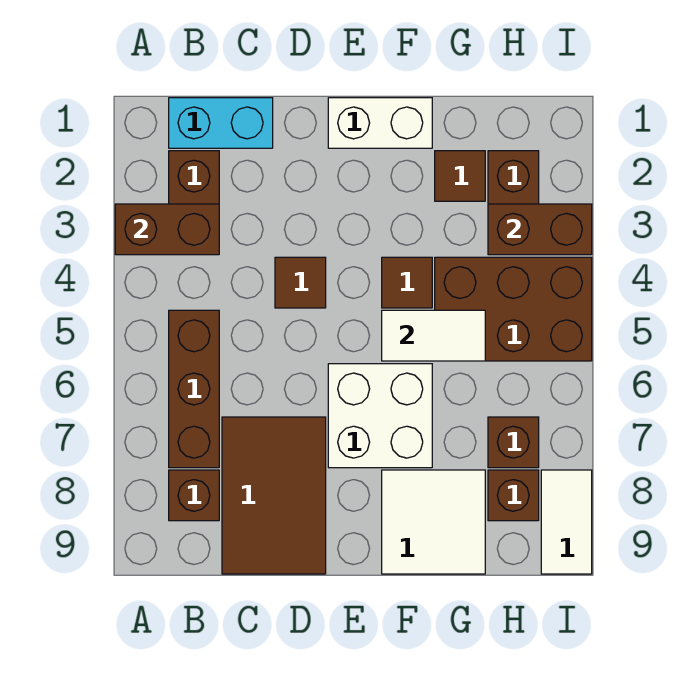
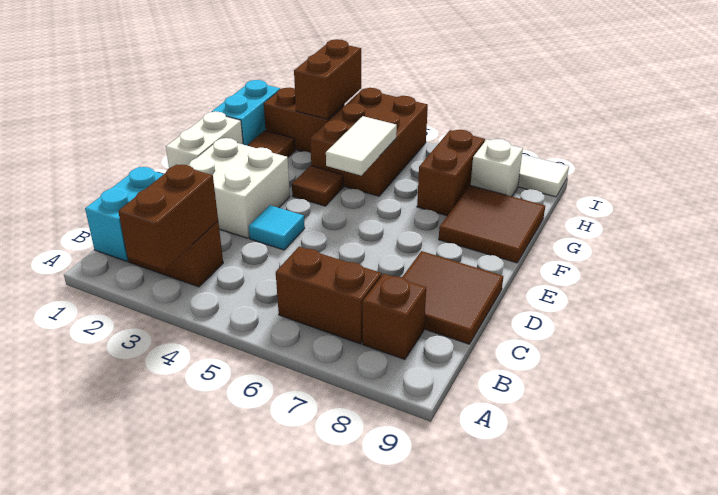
brown 1x3 brick [169,310,219,468] -> brown 1x2 brick [276,247,382,344]
brown 2x3 tile [222,417,326,574] -> brown 2x2 tile [402,251,503,344]
brown 1x1 tile [275,257,326,308] -> cyan 1x1 tile [249,205,305,250]
white 2x2 brick [328,364,432,468] -> white 2x2 brick moved to [189,138,290,238]
white 2x2 tile [382,470,485,574] -> brown 2x2 tile [439,185,545,263]
none -> cyan 1x2 brick [212,80,280,145]
brown 1x1 brick [488,417,539,468] -> brown 1x2 brick [417,130,485,216]
brown 1x1 brick [488,470,539,521] -> white 1x1 brick [471,139,523,196]

